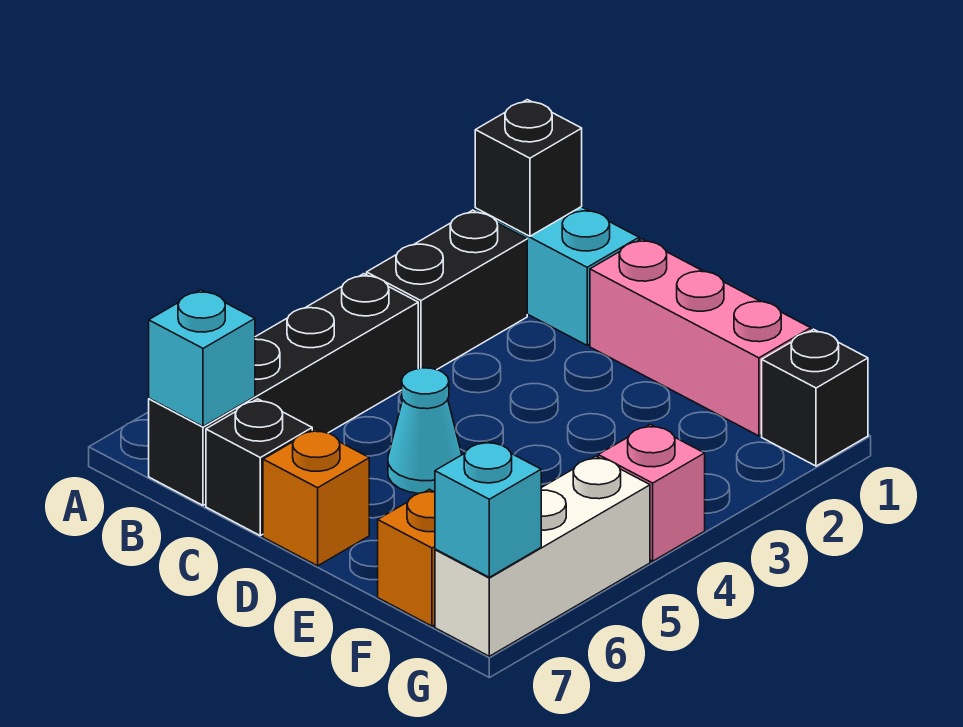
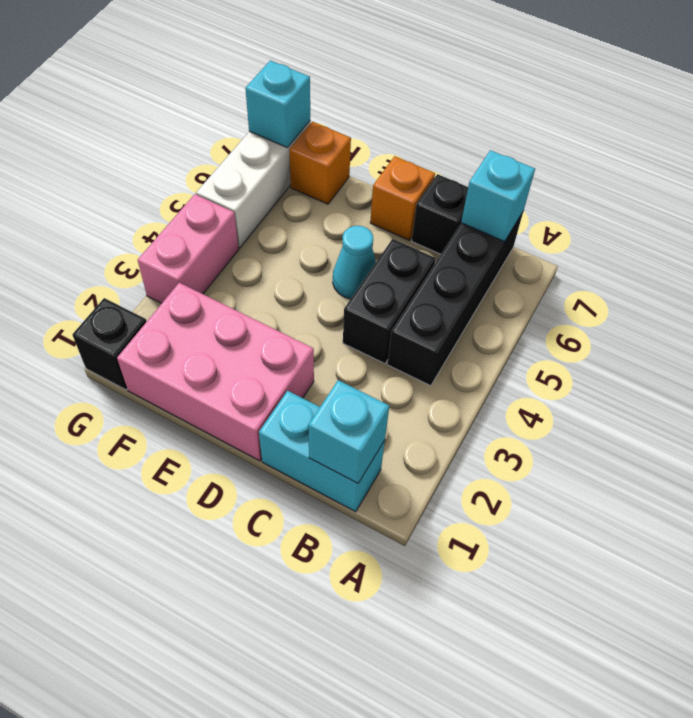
black 1x1 brick [475,100,582,236] -> cyan 1x1 brick [308,380,389,483]
black 1x2 brick [367,210,527,370] -> black 1x2 brick moved to [343,239,436,364]
pink 1x3 brick [590,239,811,436] -> pink 2x3 brick [117,283,314,461]
pink 1x1 brick [598,425,705,561] -> pink 1x2 brick [138,194,239,303]

